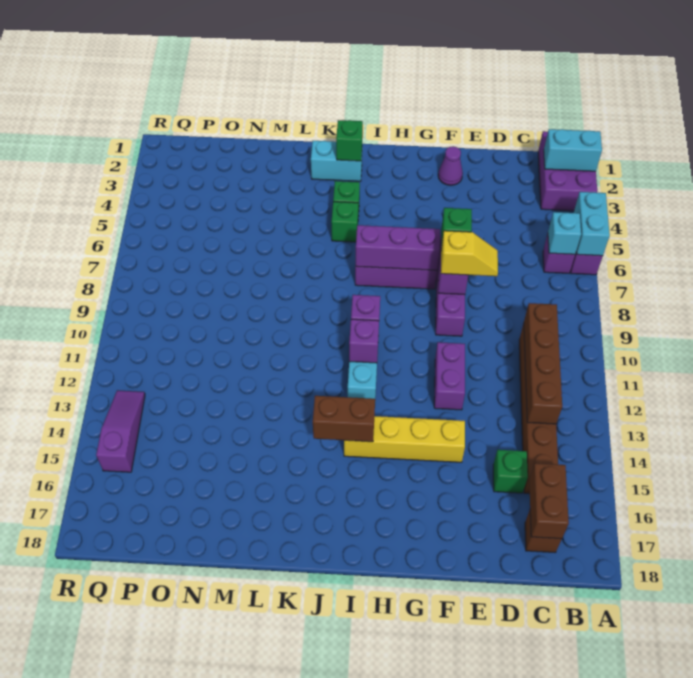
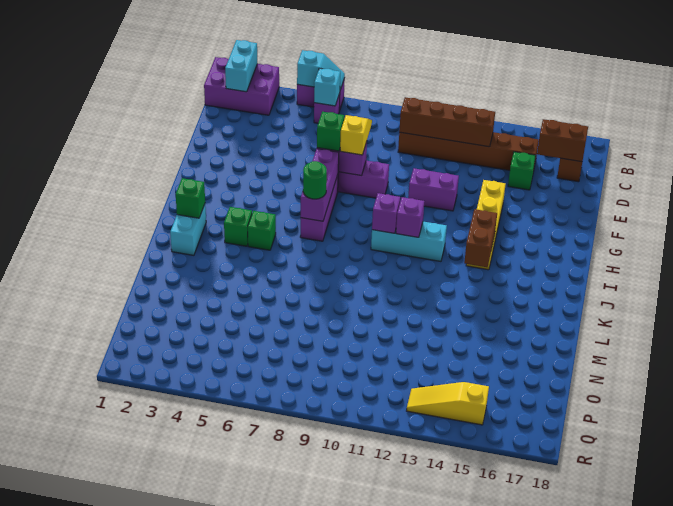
cyan 1x2 brick [574,192,610,256] -> cyan 1x2 slope [297,50,345,90]
purple 1x1 cone [438,146,463,185] -> none
none -> green 1x1 round brick [303,161,327,199]
purple 1x3 slope [96,391,145,472] -> yellow 1x3 slope [407,382,489,425]

